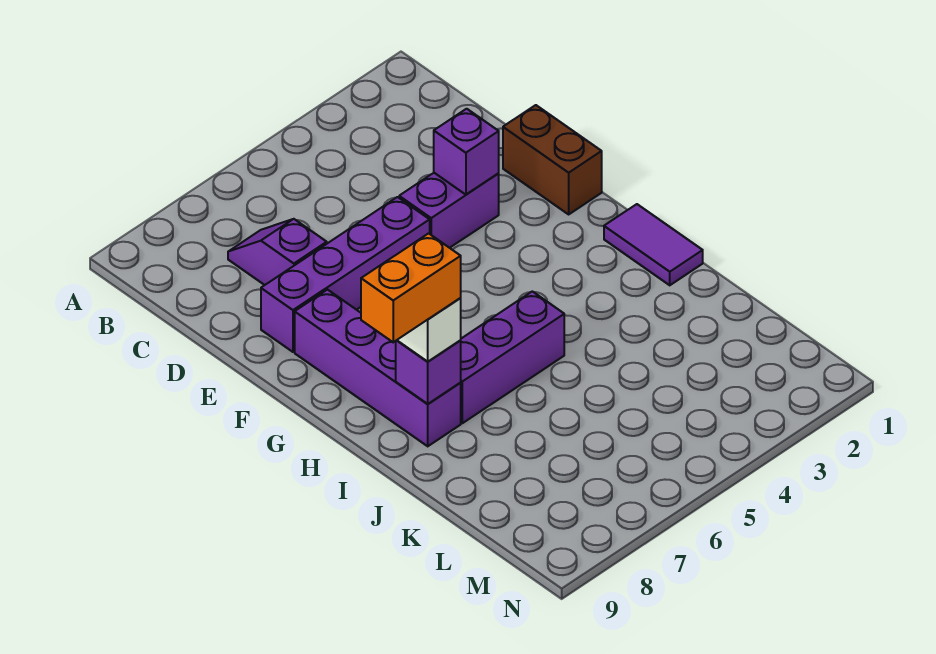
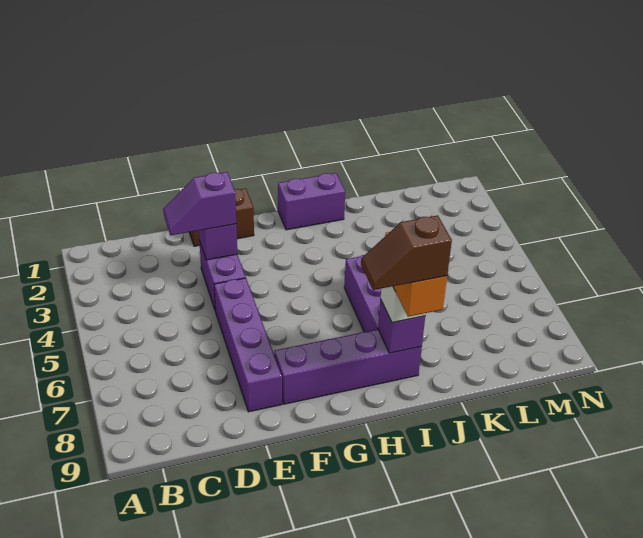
purple 1x2 slope [228,219,327,285] -> purple 1x2 slope moved to [163,172,236,235]
purple 1x2 tile [604,204,703,285] -> purple 1x2 brick [278,173,345,230]
none -> brown 1x2 slope [361,215,452,290]

